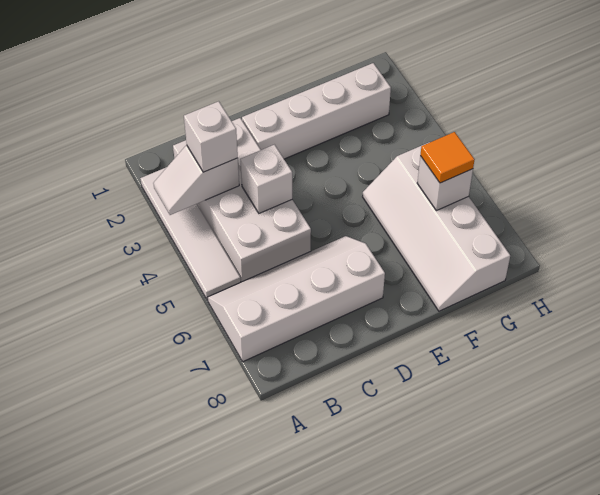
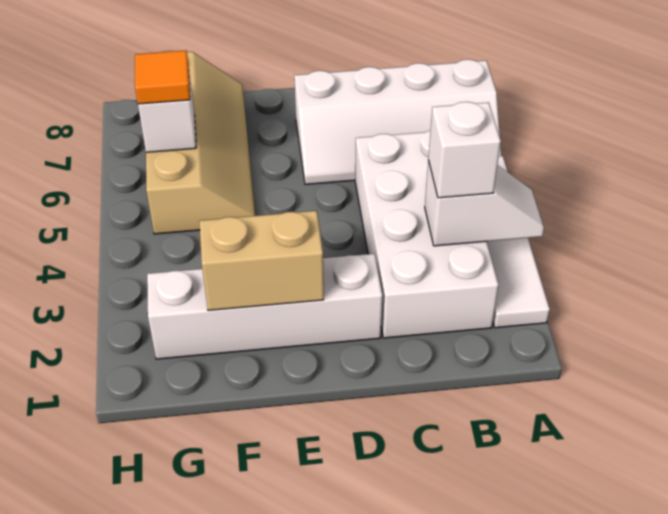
white 1x1 brick [240,145,292,213] -> none
none -> tan 1x2 brick [199,211,324,310]
white 2x4 slope [363,142,510,311] -> tan 2x4 slope [146,51,255,234]

